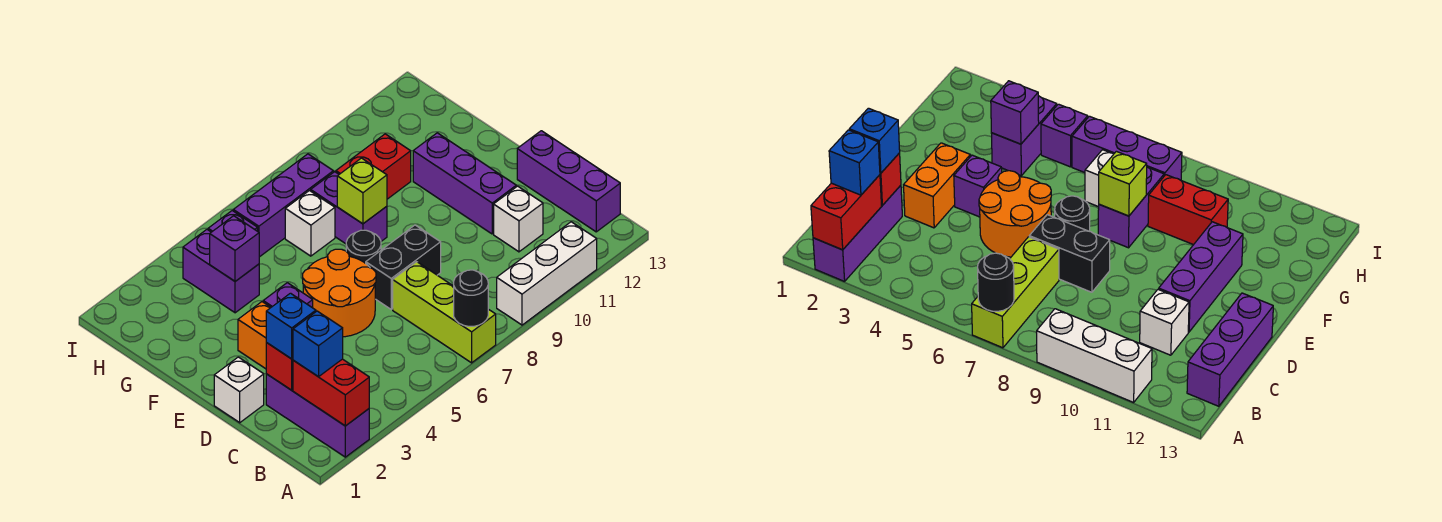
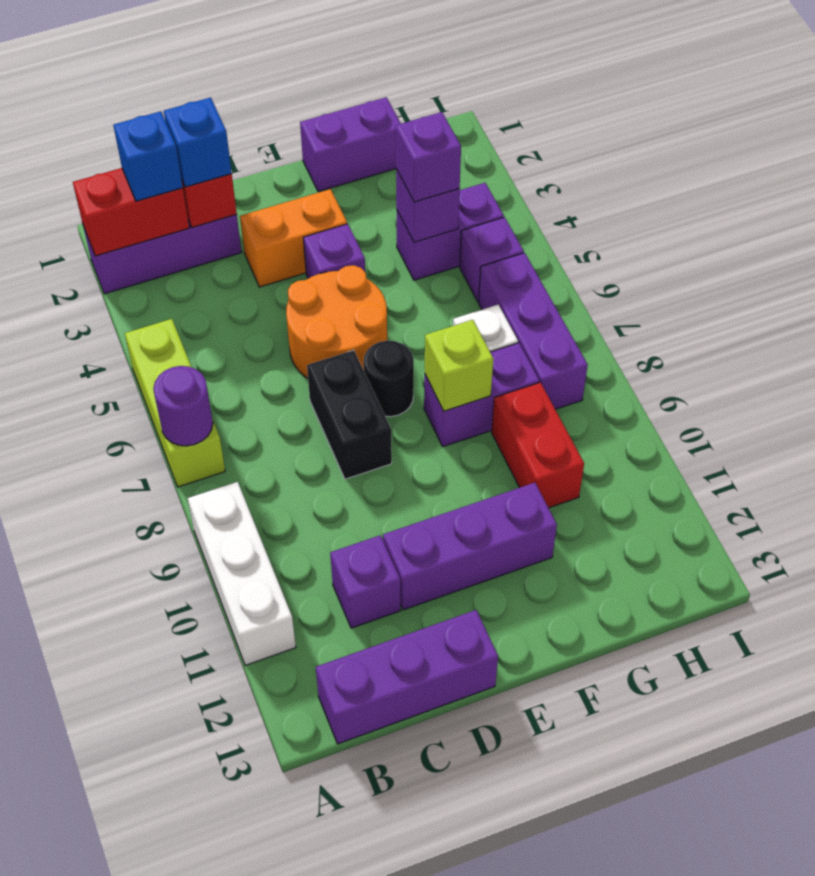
lime 1x3 brick [393,262,496,363] -> lime 1x3 brick turned to [125,319,225,487]
black 1x1 round brick [454,270,488,326] -> purple 1x1 round brick [153,366,213,446]
white 1x1 brick [494,186,543,252] -> purple 1x1 brick [330,535,400,628]
white 1x1 brick [214,357,264,423] -> none
none -> purple 1x2 brick [300,97,401,192]
none -> purple 1x1 brick [396,112,461,202]

